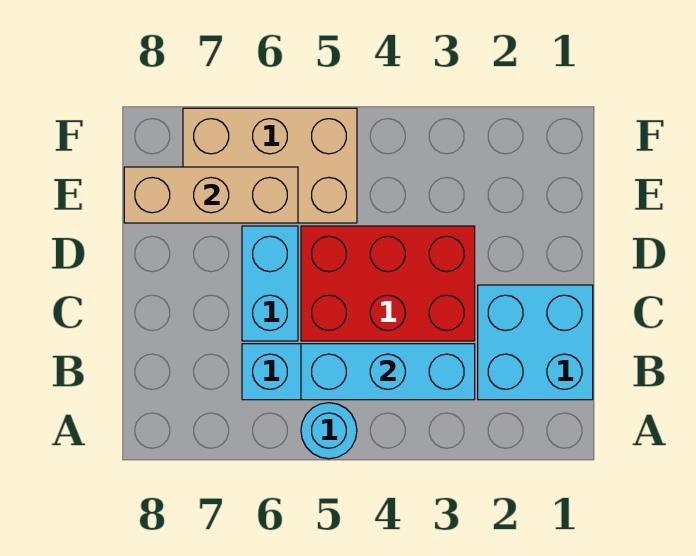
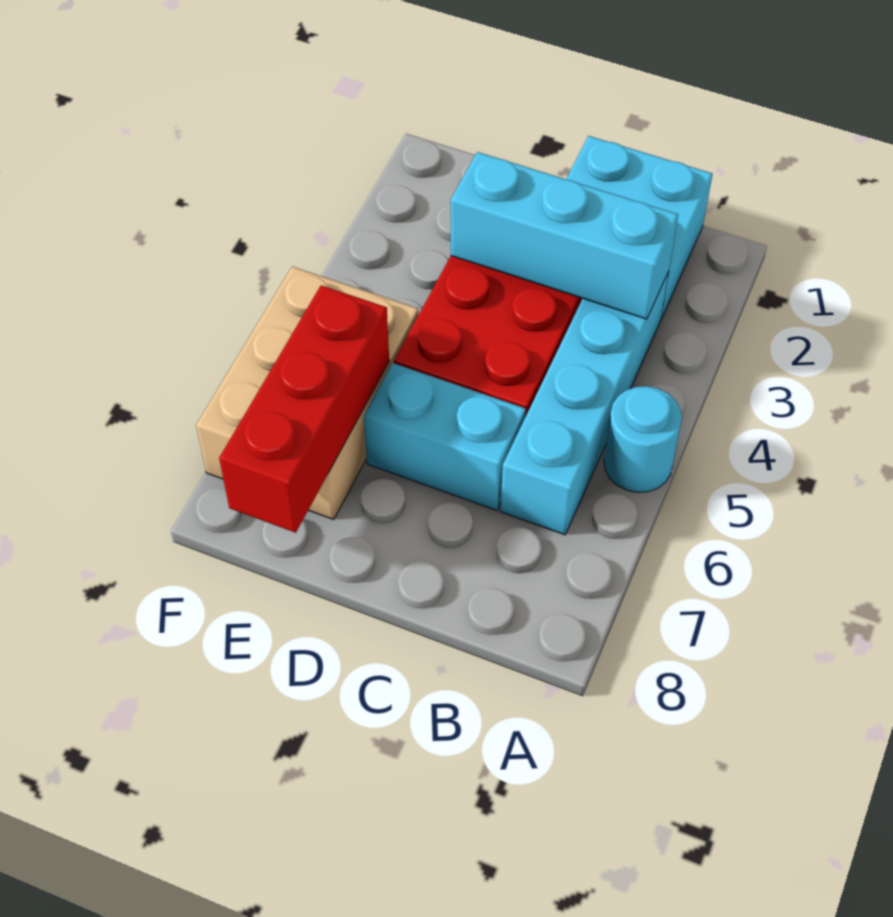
cyan 1x3 brick [301,344,475,400] -> cyan 1x3 brick turned to [451,152,678,319]
tan 1x3 brick [124,167,298,223] -> red 1x3 brick [219,285,389,533]

